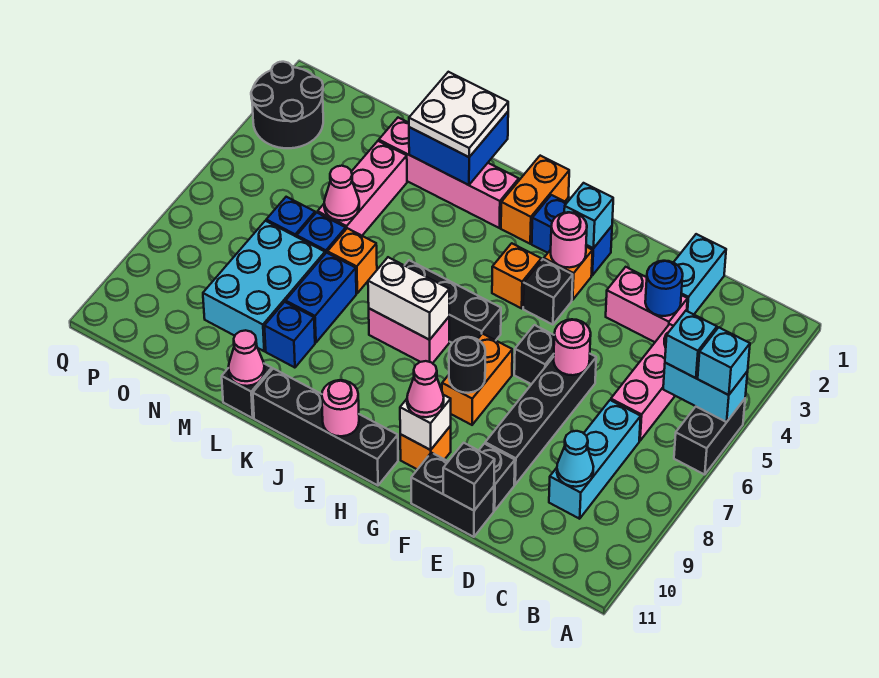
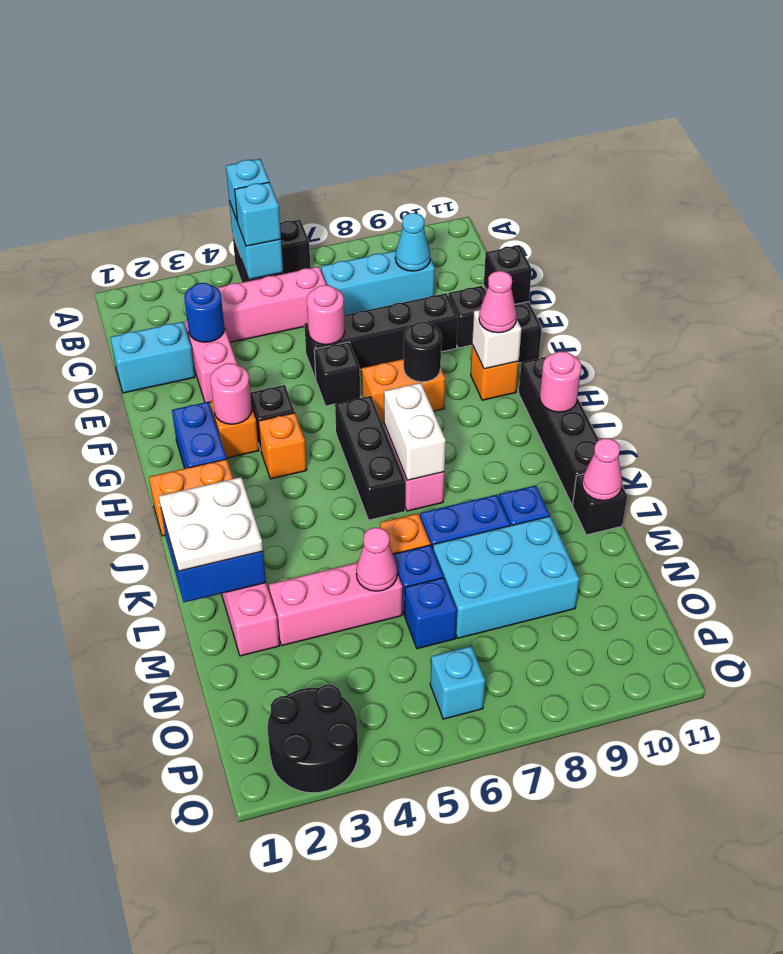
cyan 1x1 brick [564,183,613,248] -> cyan 1x1 brick moved to [430,646,485,719]

